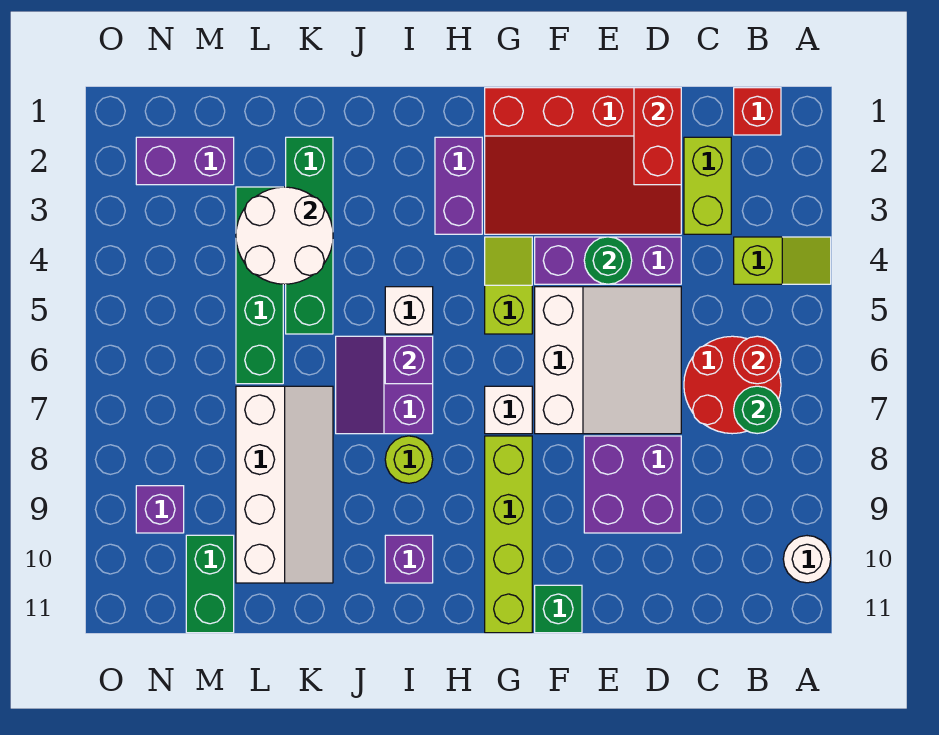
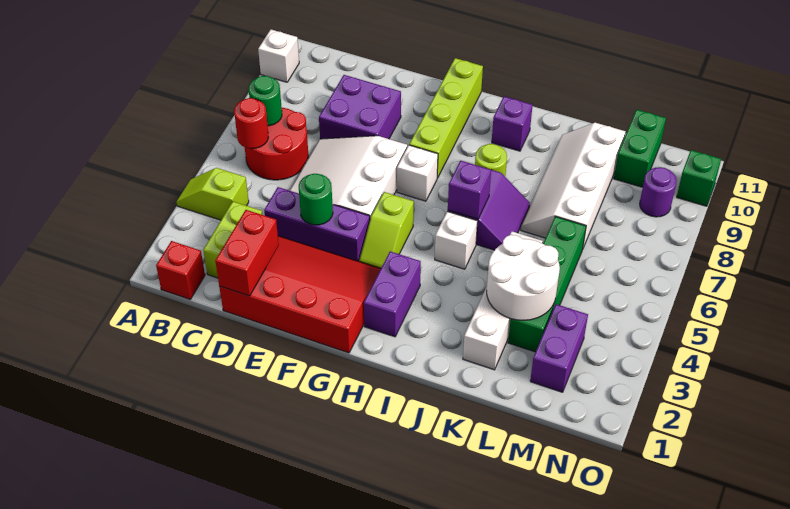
white 1x1 round brick [783,536,831,583] -> white 1x1 brick [258,30,299,82]
green 1x1 brick [535,585,582,633] -> green 1x1 brick moved to [677,150,721,206]
green 1x4 brick [286,137,333,334] -> white 1x4 brick [463,232,543,370]
purple 1x2 brick [136,137,234,185] -> purple 1x2 brick turned to [530,304,588,392]
purple 1x1 brick [136,486,184,533] -> purple 1x1 round brick [640,167,677,217]

